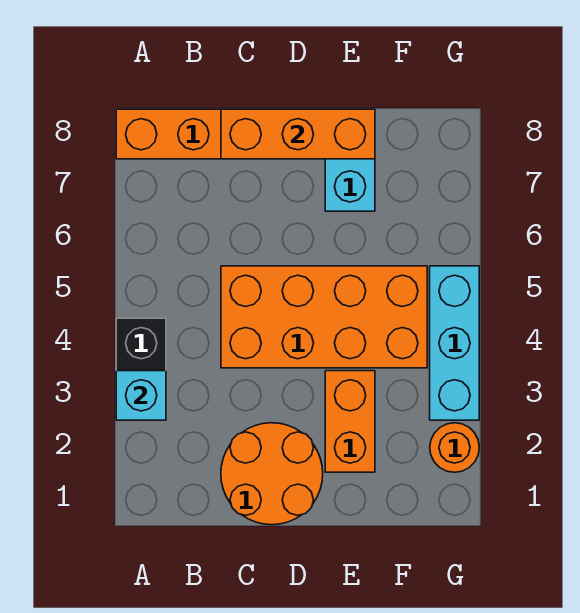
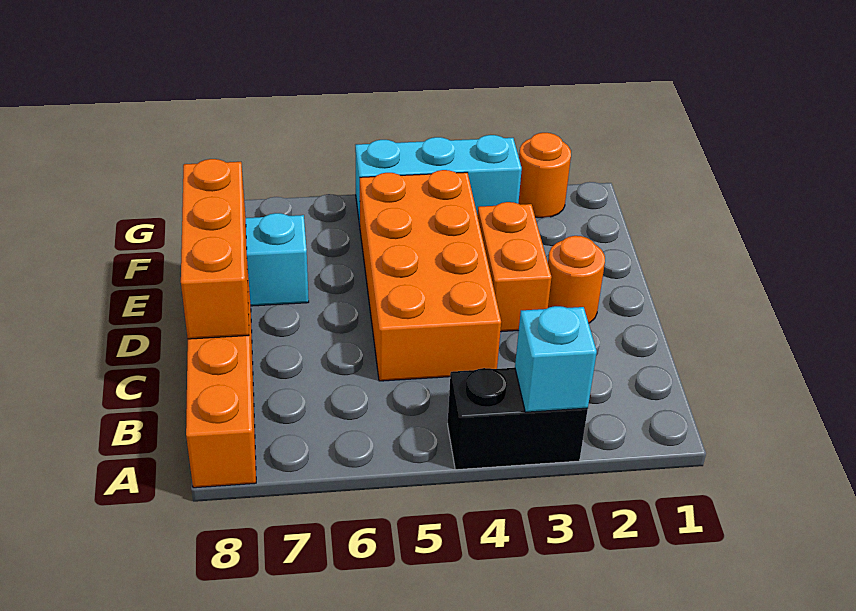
orange 2x2 round brick [221,423,323,525] -> orange 1x1 round brick [548,236,605,323]
orange 1x2 brick [325,371,375,472] -> orange 1x2 brick turned to [477,202,552,332]

